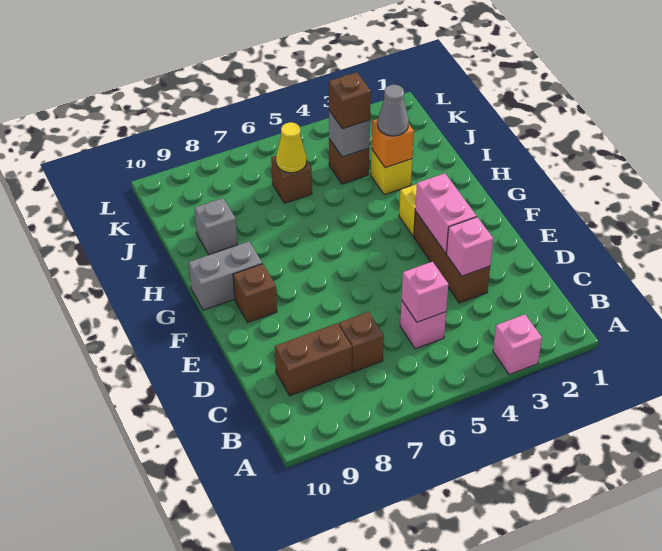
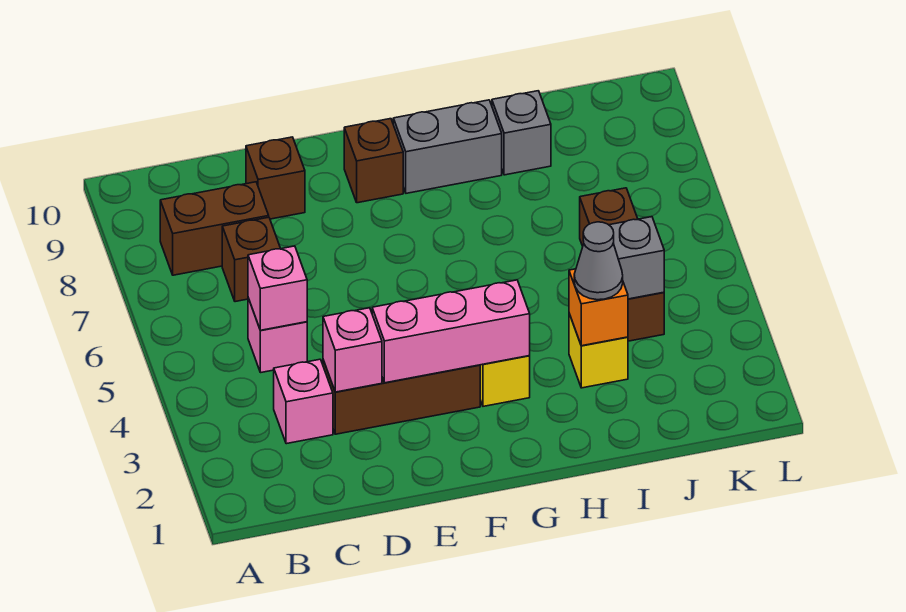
pink 1x1 brick [493,314,542,375] -> pink 1x1 brick moved to [274,359,333,444]
brown 1x2 brick [275,323,352,396] -> brown 1x2 brick turned to [160,182,269,275]
pink 1x2 brick [415,173,477,253] -> pink 1x3 brick [372,280,530,383]
grey 1x2 brick [189,242,262,310] -> grey 1x2 brick turned to [393,100,502,193]
brown 1x1 brick [329,72,371,129] -> brown 1x1 brick moved to [246,137,305,219]
yellow 1x1 cone [276,122,307,173] -> none

